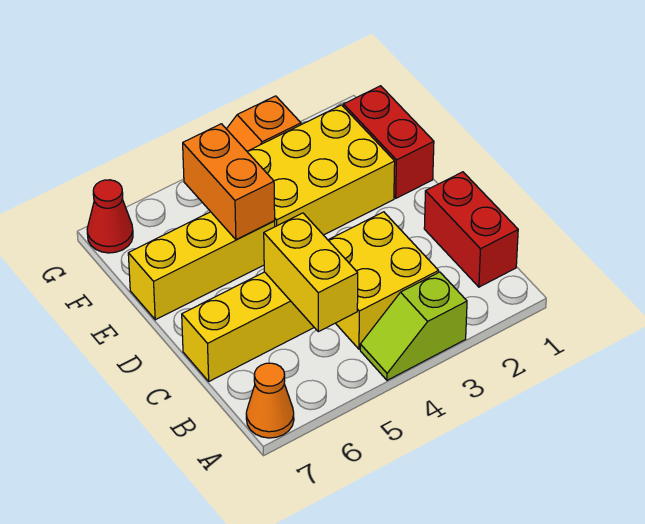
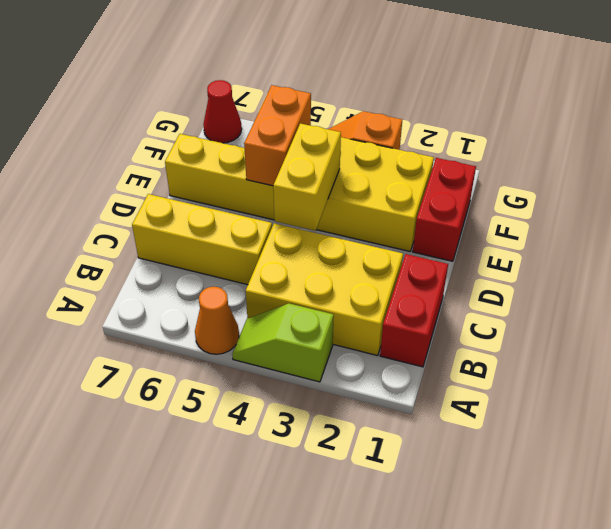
orange 1x1 cone [246,363,294,438] -> orange 1x1 cone moved to [195,287,239,354]
yellow 2x2 brick [328,212,439,349] -> yellow 2x3 brick [246,223,403,356]
yellow 1x2 brick [264,213,358,332] -> yellow 1x2 brick moved to [273,123,341,231]

